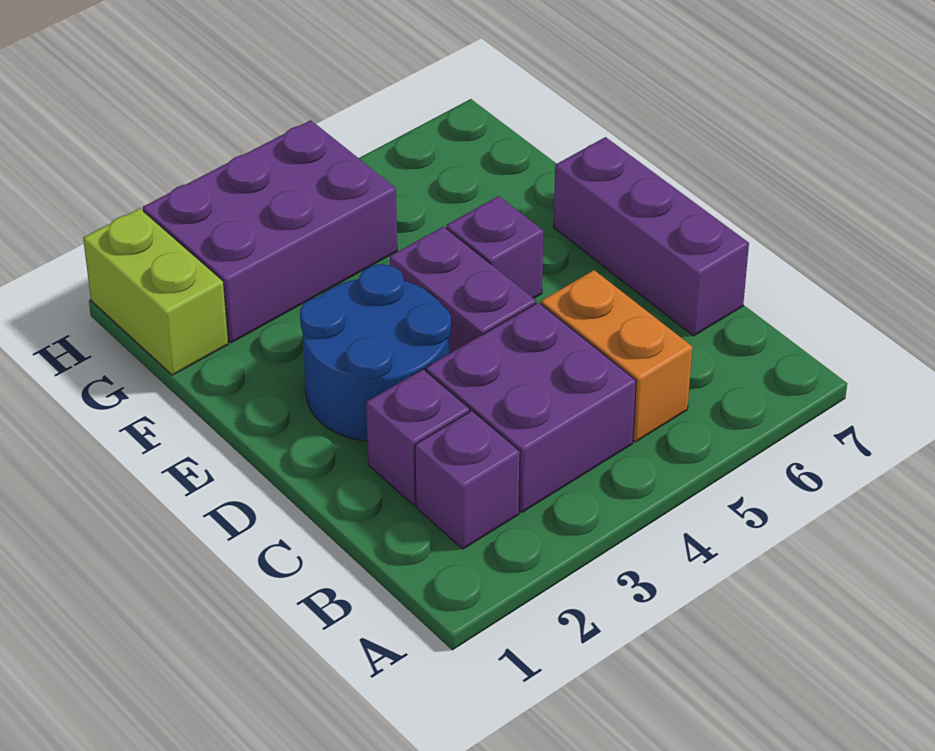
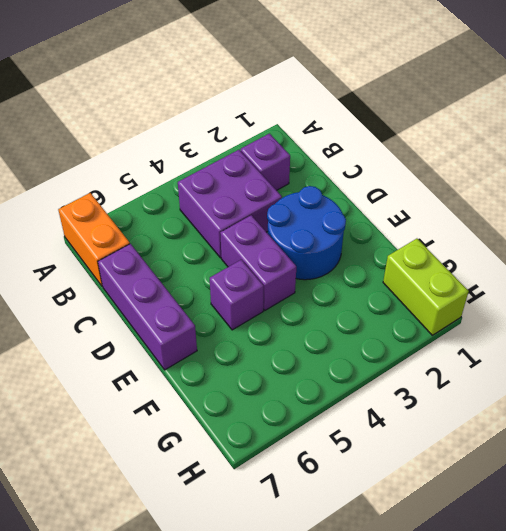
orange 1x2 brick [541,270,692,442] -> orange 1x2 brick moved to [58,193,130,287]
purple 1x1 brick [366,369,470,505] -> none
purple 2x3 brick [143,120,397,343] -> none

